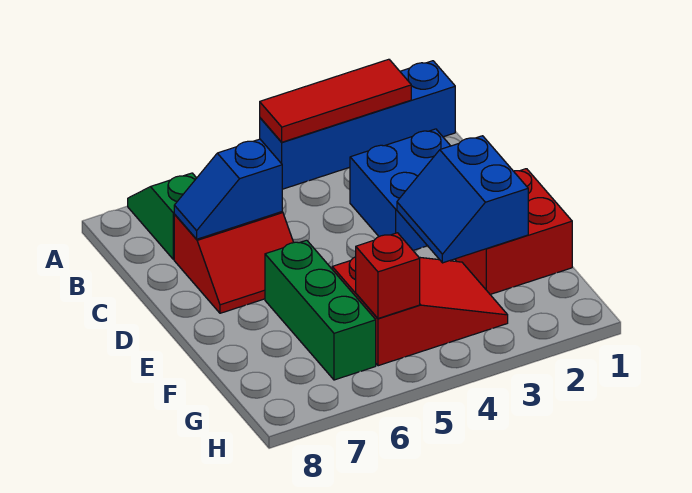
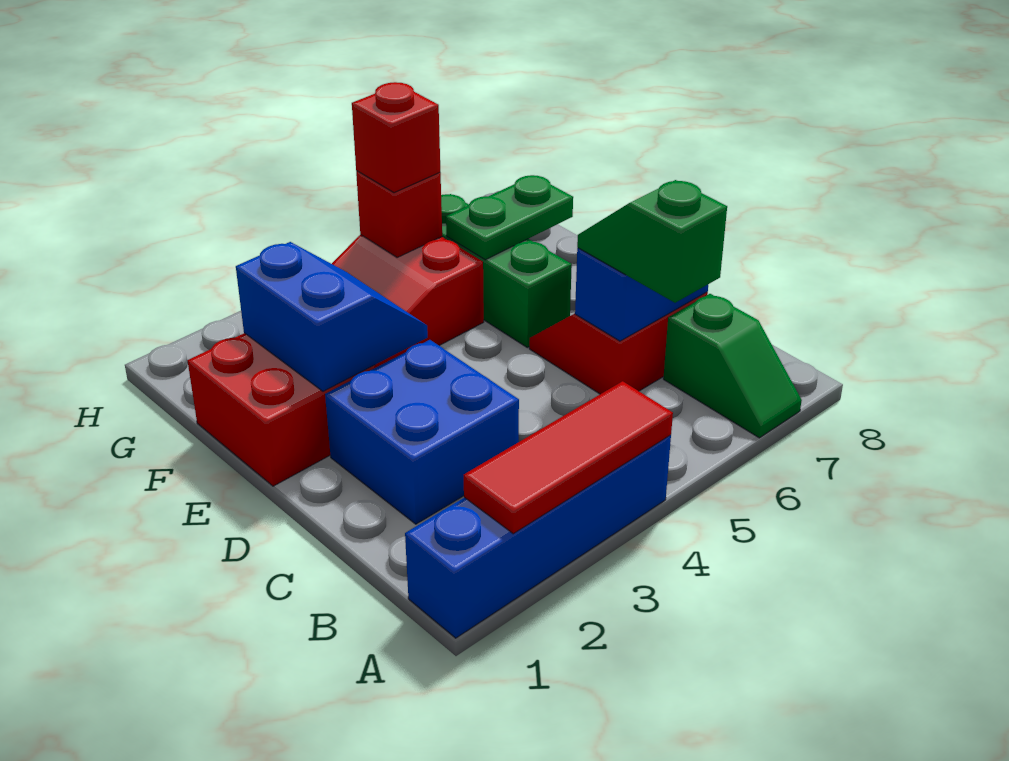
none -> green 1x2 slope [577,180,727,303]
none -> green 1x2 plate [446,175,573,260]
none -> red 1x1 brick [352,82,440,193]

